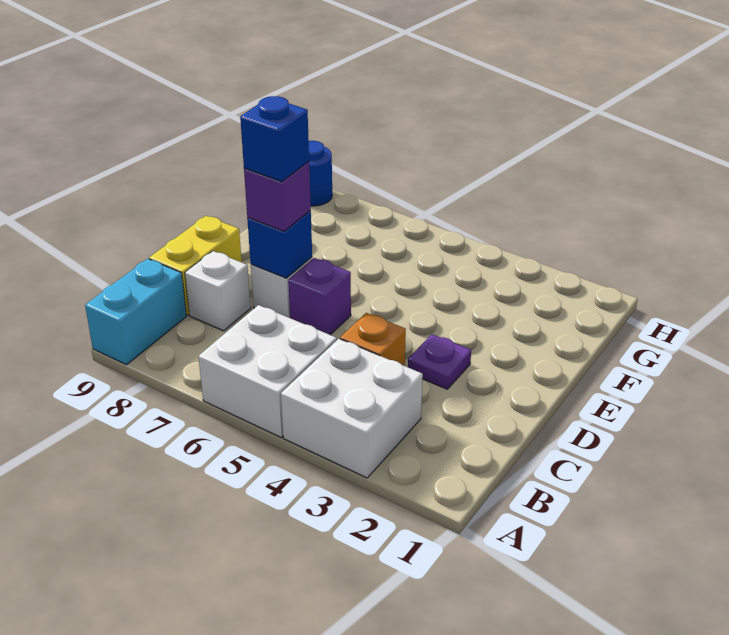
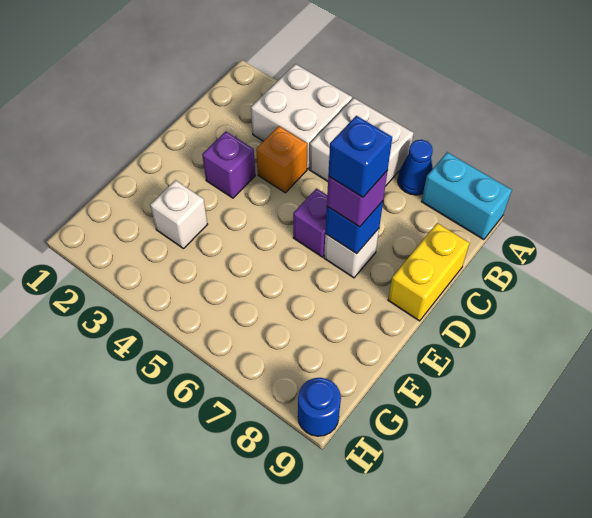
none -> blue 1x1 cone [398,140,433,195]
cyan 1x2 brick [85,259,186,365] -> cyan 1x2 brick turned to [421,152,512,240]
white 1x1 brick [185,251,251,331] -> white 1x1 brick moved to [150,180,208,249]
purple 1x1 plate [408,334,471,389] -> purple 1x1 brick [202,131,255,198]

